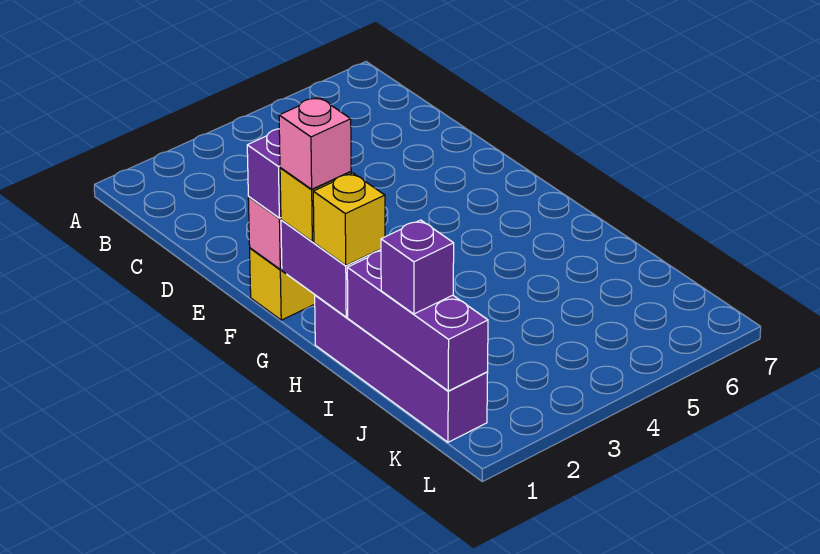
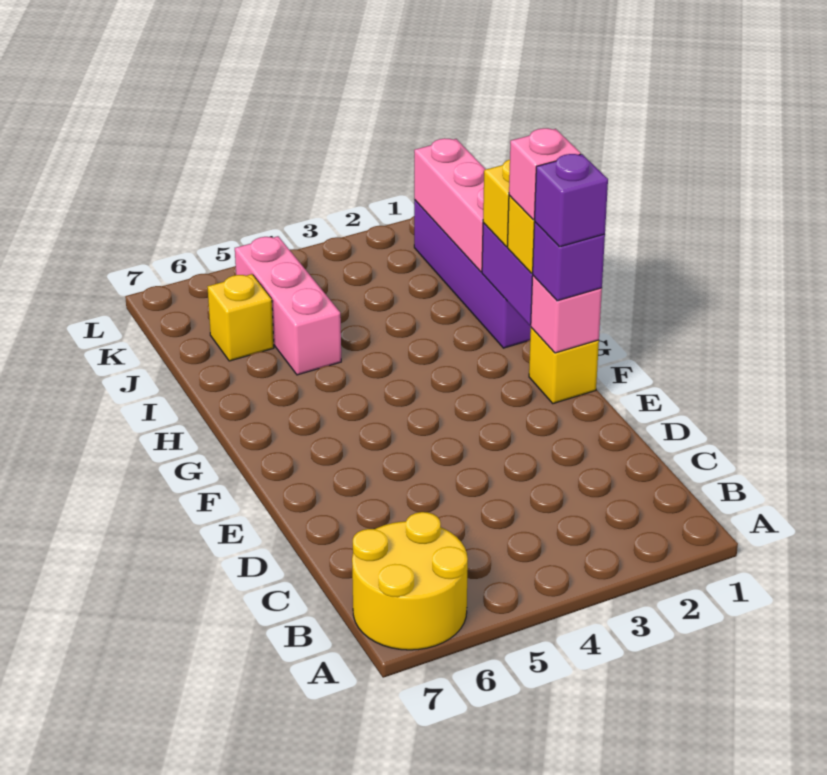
none -> yellow 2x2 round brick [352,512,468,650]
purple 1x3 brick [347,251,488,391] -> pink 1x3 brick [414,138,486,272]
none -> pink 1x3 brick [235,236,341,375]
purple 1x1 brick [381,220,454,314] -> purple 1x1 brick moved to [534,154,608,247]
none -> yellow 1x1 brick [208,274,274,361]

